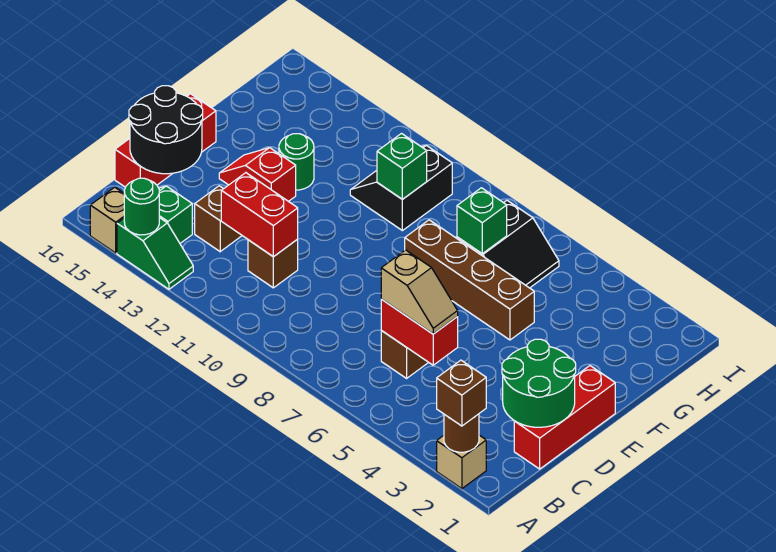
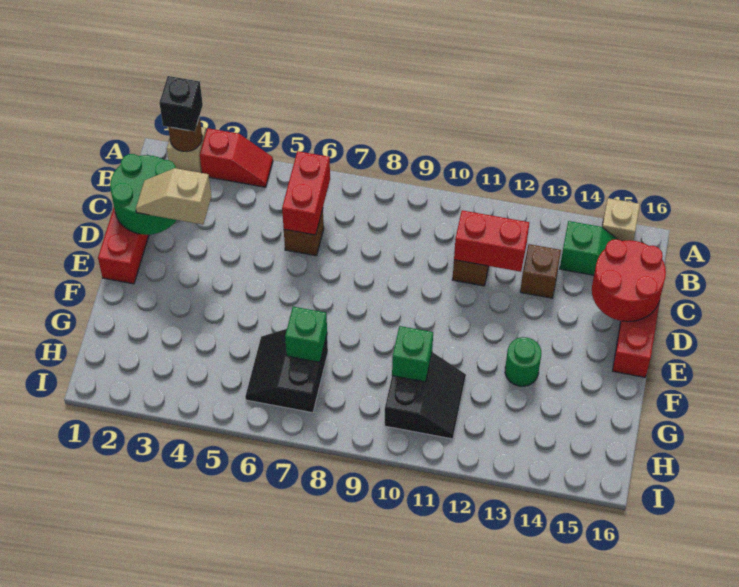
brown 1x1 brick [437,360,486,426] -> black 1x1 brick [159,76,203,131]
green 1x2 slope [117,218,193,289] -> none
green 1x1 round brick [124,178,159,235] -> none
red 1x2 brick [381,299,458,365] -> red 1x2 brick turned to [282,151,330,235]
tan 1x2 slope [381,250,458,334] -> tan 1x2 slope moved to [136,168,211,224]
black 2x2 round brick [129,86,203,174] -> red 2x2 round brick [592,239,666,322]
red 1x2 slope [219,148,296,202] -> red 1x2 slope moved to [200,128,273,187]
brown 1x4 brick [405,220,534,340] -> none

